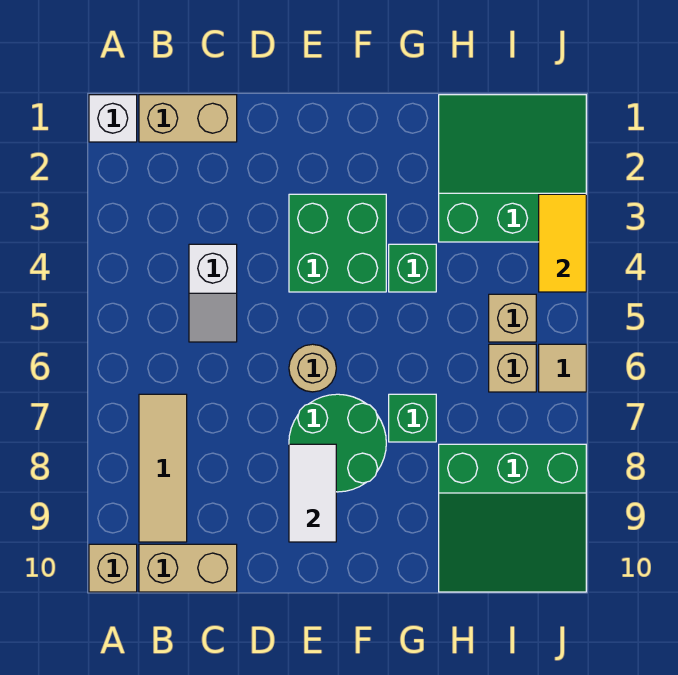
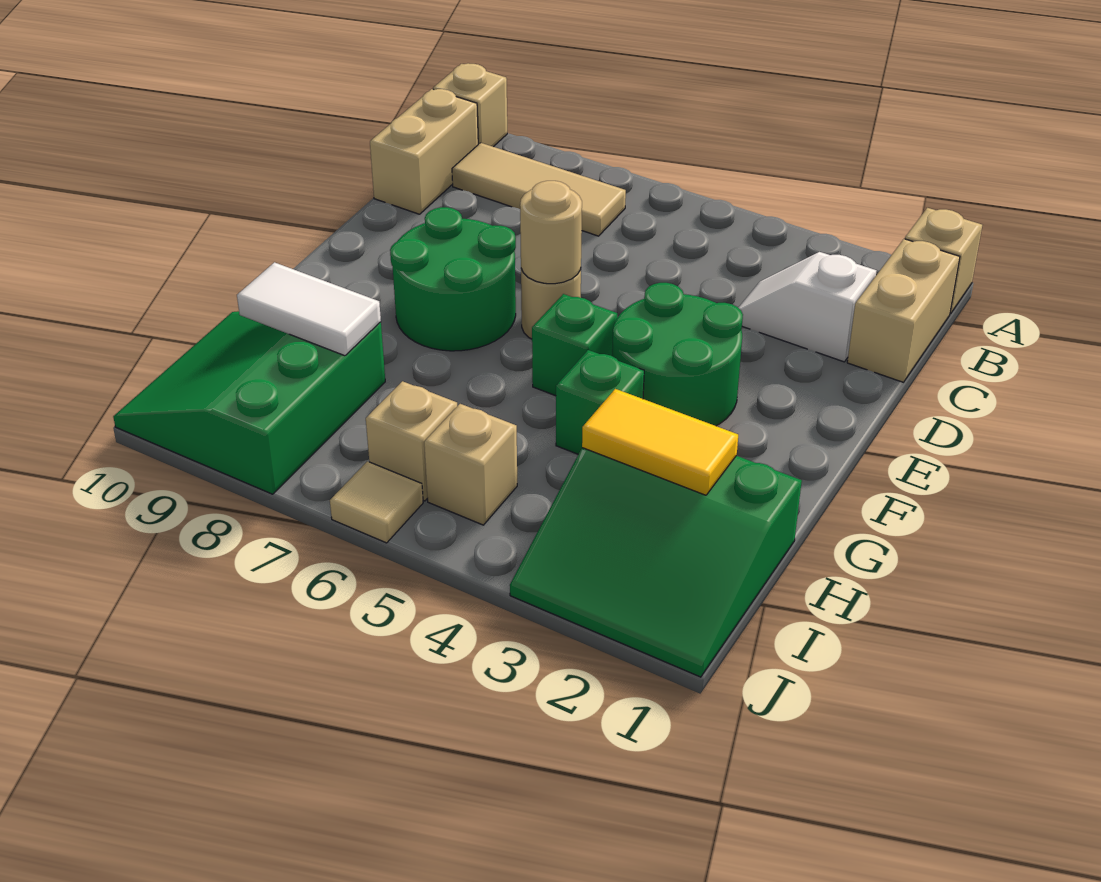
white 1x1 brick [89,95,137,142] -> tan 1x1 brick [905,208,982,314]
white 1x2 slope [189,244,237,342] -> white 1x2 slope moved to [738,252,876,362]
green 2x2 brick [289,194,386,292] -> green 2x2 round brick [612,283,743,426]
none -> tan 1x1 round brick [520,181,582,284]
white 1x2 tile [289,444,336,542] -> white 1x2 tile moved to [237,262,381,356]
green 1x1 brick [389,394,436,442] -> green 1x1 brick moved to [532,294,617,396]
green 3x3 slope [439,95,586,242] -> green 3x3 slope turned to [510,448,802,677]
yellow 1x2 tile [539,194,586,292] -> yellow 1x2 tile moved to [582,389,738,495]

